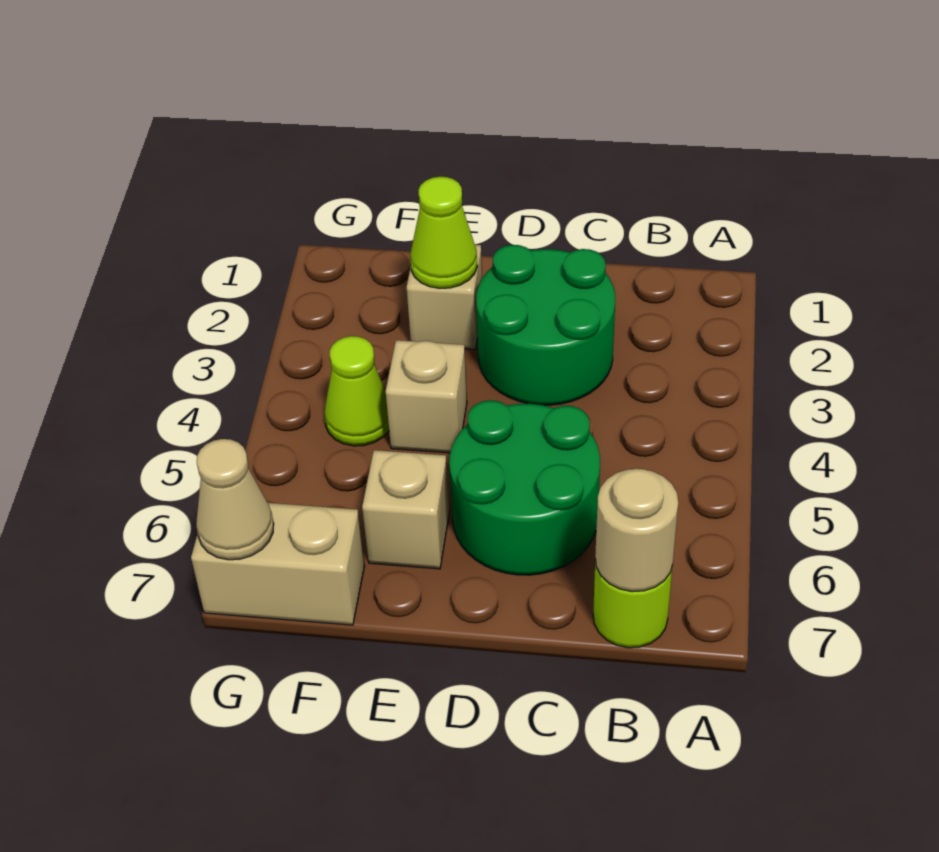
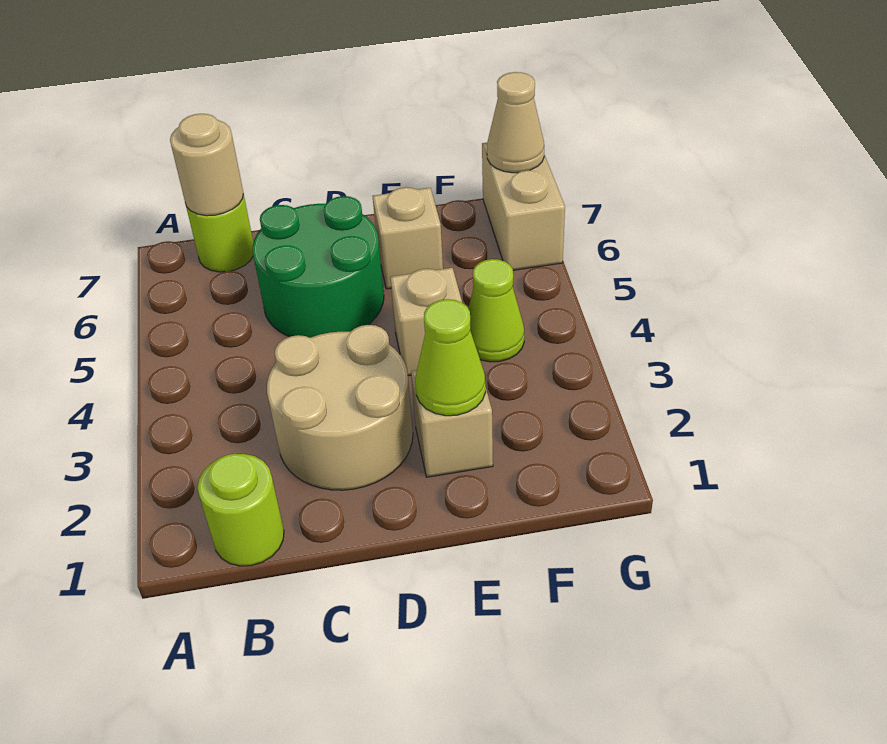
none -> lime 1x1 round brick [198,454,284,566]
green 2x2 round brick [476,245,615,405] -> tan 2x2 round brick [267,325,413,490]
tan 1x2 brick [191,503,365,625] -> tan 1x2 brick turned to [482,143,565,270]

